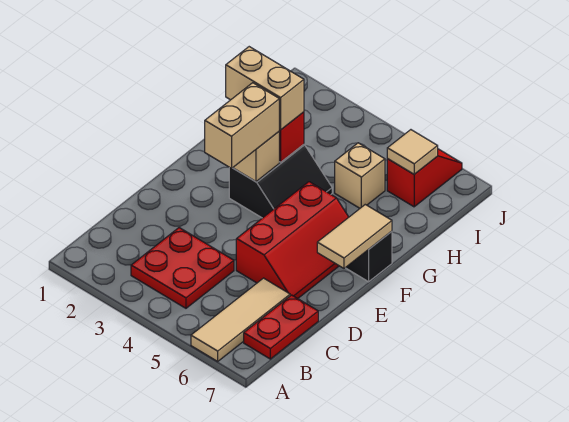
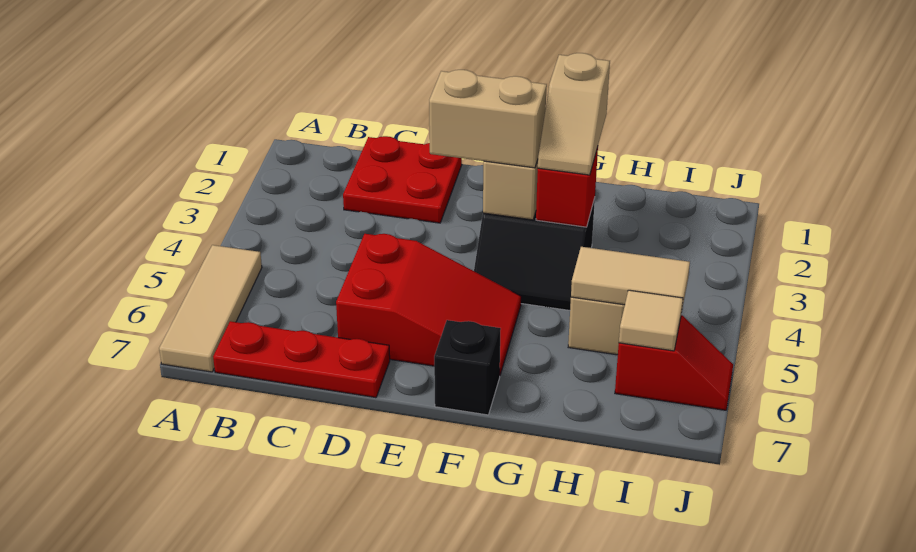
tan 1x3 tile [191,278,290,361] -> tan 1x3 tile turned to [159,245,262,372]
red 2x2 plate [131,228,234,308] -> red 2x2 plate moved to [343,136,462,223]
red 1x2 plate [244,295,318,359] -> red 1x3 plate [213,321,390,398]
red 2x3 slope [236,182,349,299] -> red 2x3 slope turned to [336,234,521,375]
tan 1x2 tile [317,205,392,268] -> tan 1x2 tile moved to [571,247,690,308]
tan 1x2 brick [226,47,304,130] -> tan 1x2 slope [538,53,610,175]

